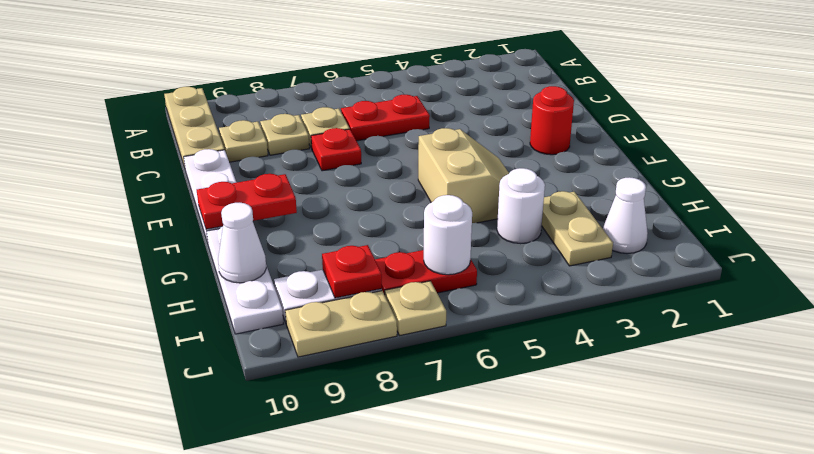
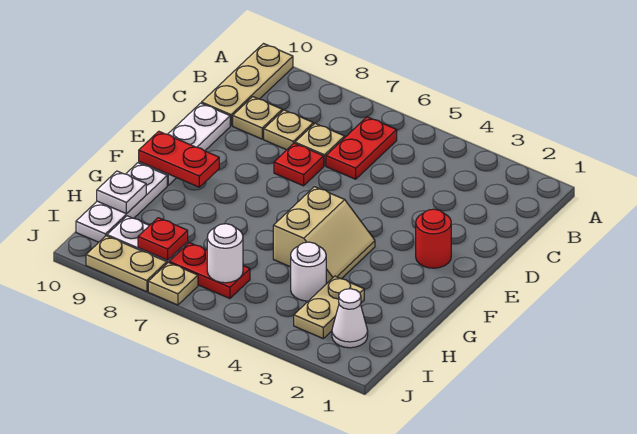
red 1x2 plate [341,95,430,141] -> red 1x2 plate turned to [326,117,397,179]
white 1x1 cone [218,203,266,283] -> white 1x1 plate [97,171,146,214]

